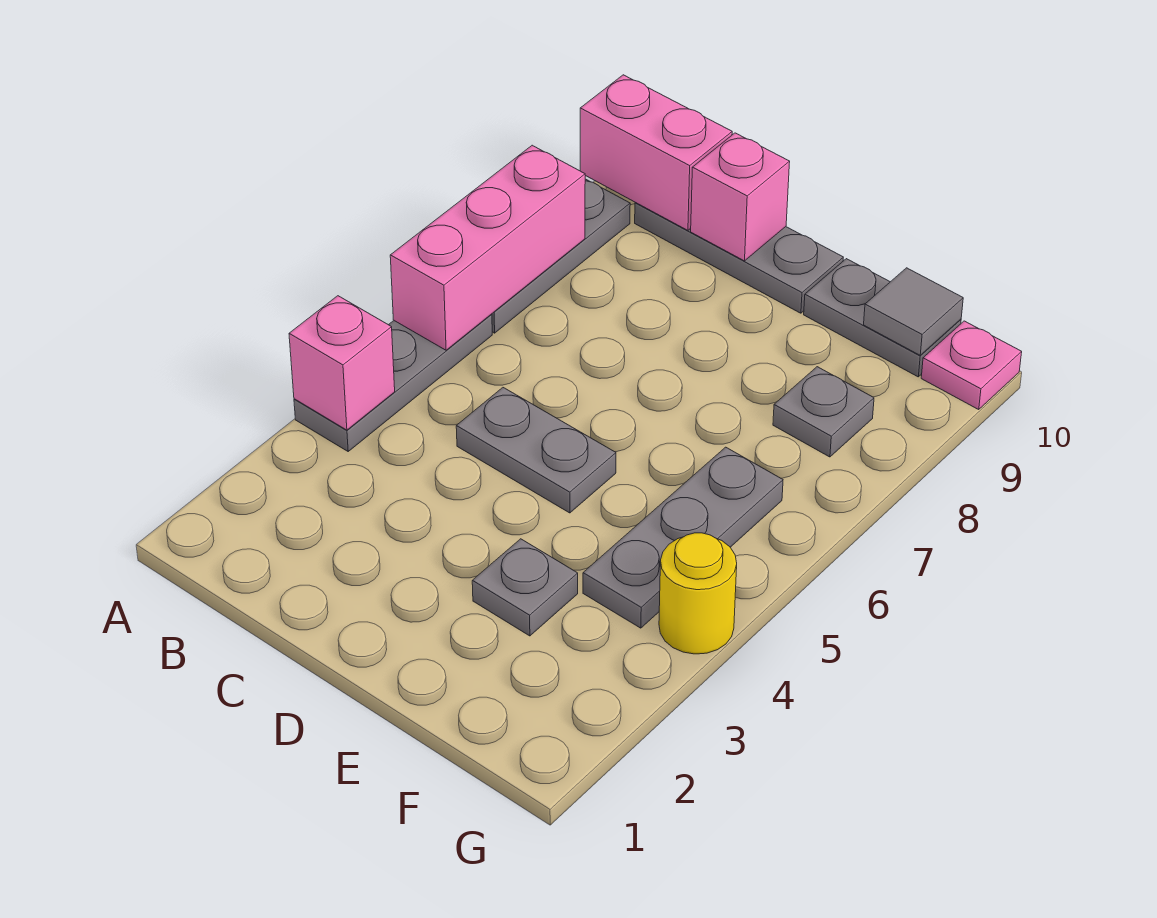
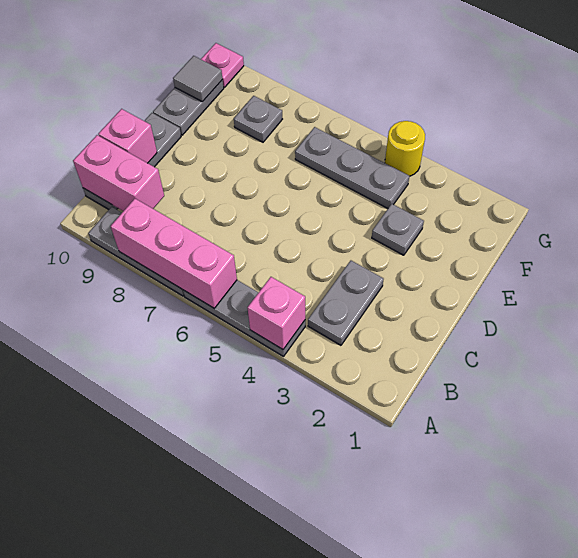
pink 1x2 brick [580,75,732,230] -> pink 1x2 brick turned to [73,135,164,211]
grey 1x2 plate [456,388,616,513] -> grey 1x2 plate moved to [308,261,384,345]

